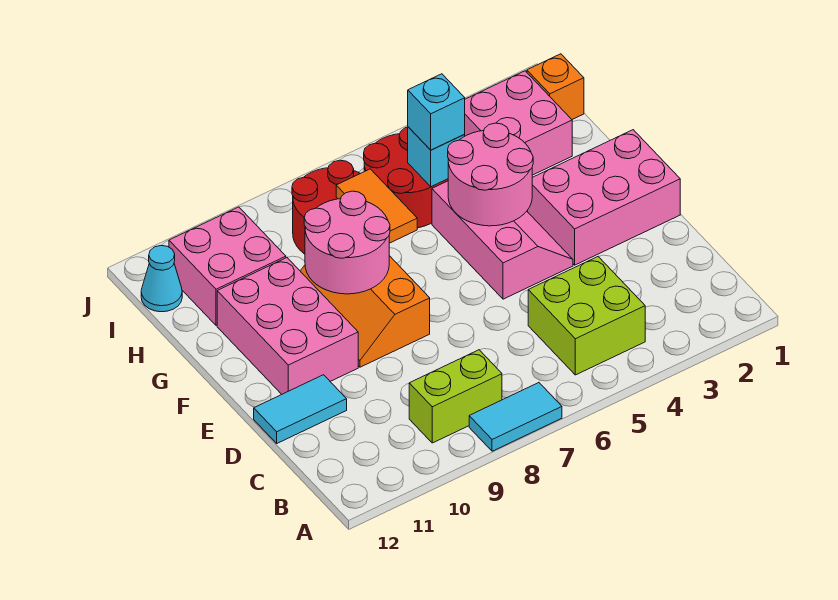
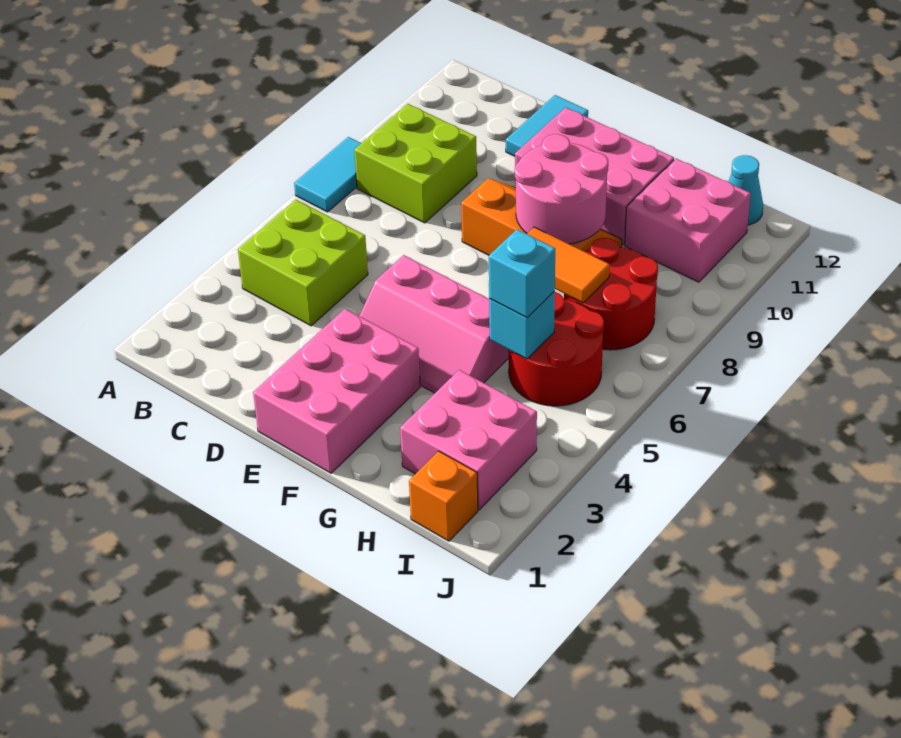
lime 1x2 brick [409,350,502,443] -> lime 2x2 brick [354,104,477,223]
pink 2x2 round brick [448,123,533,226] -> none

